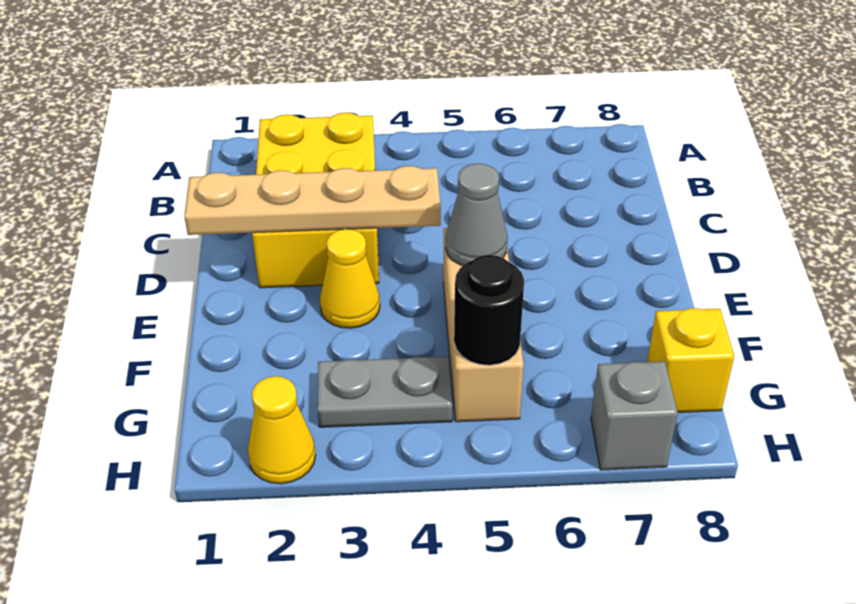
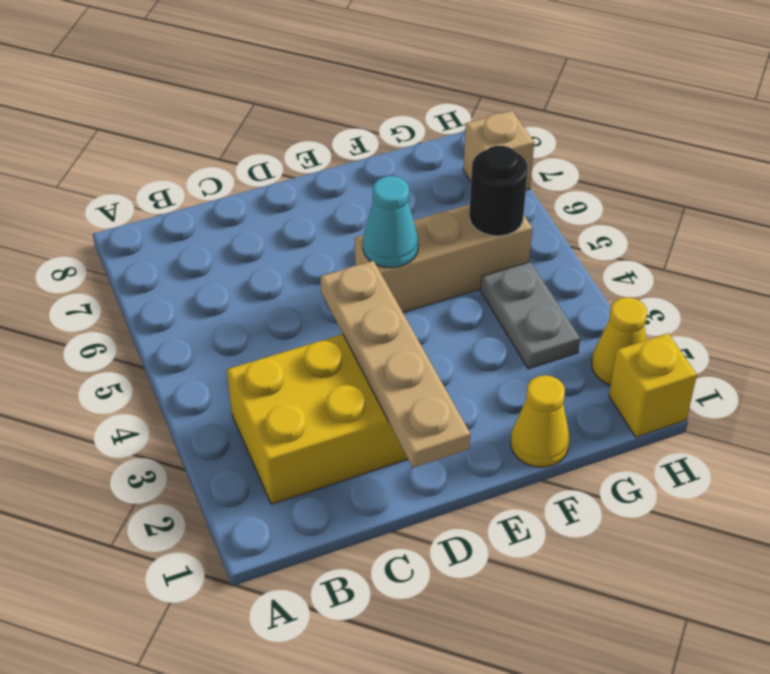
yellow 1x1 cone [320,229,380,328] -> yellow 1x1 cone moved to [511,375,569,467]
grey 1x1 cone [446,164,508,266] -> cyan 1x1 cone [363,176,418,268]
yellow 1x1 brick [647,308,734,412] -> yellow 1x1 brick moved to [609,333,697,437]
grey 1x1 brick [591,361,678,470] -> tan 1x1 brick [463,111,534,190]

